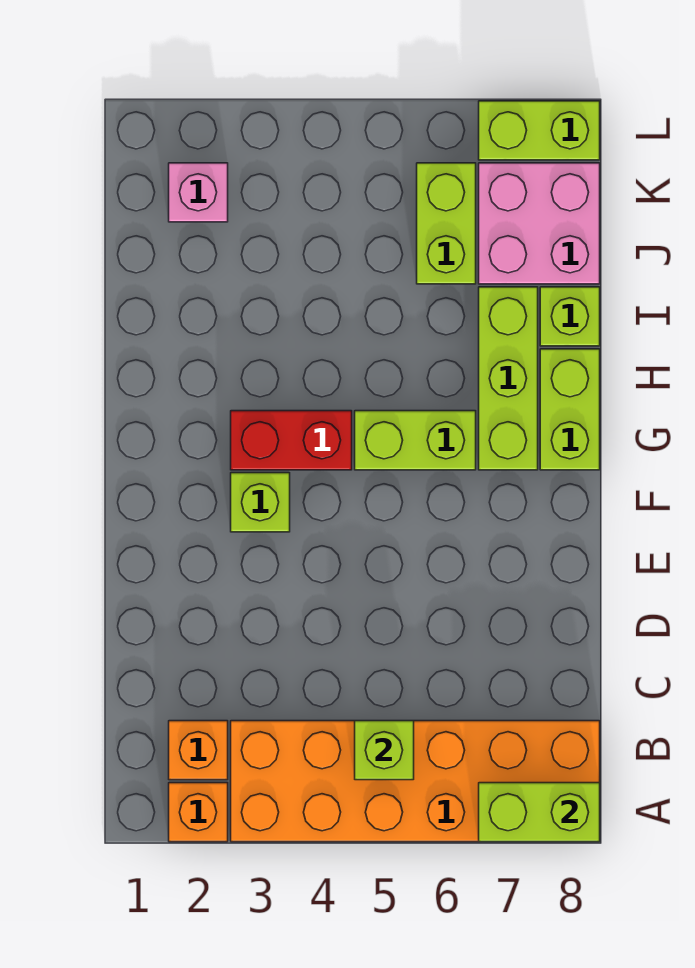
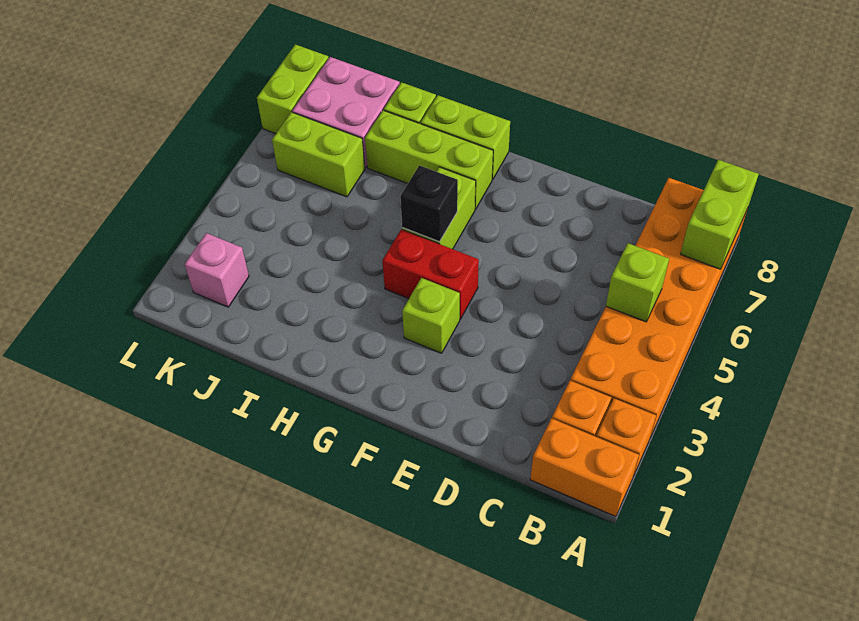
none -> orange 1x2 brick [530,418,639,517]
red 1x2 brick [231,411,352,470] -> red 1x2 brick turned to [382,229,479,319]
none -> black 1x1 brick [400,165,458,242]

